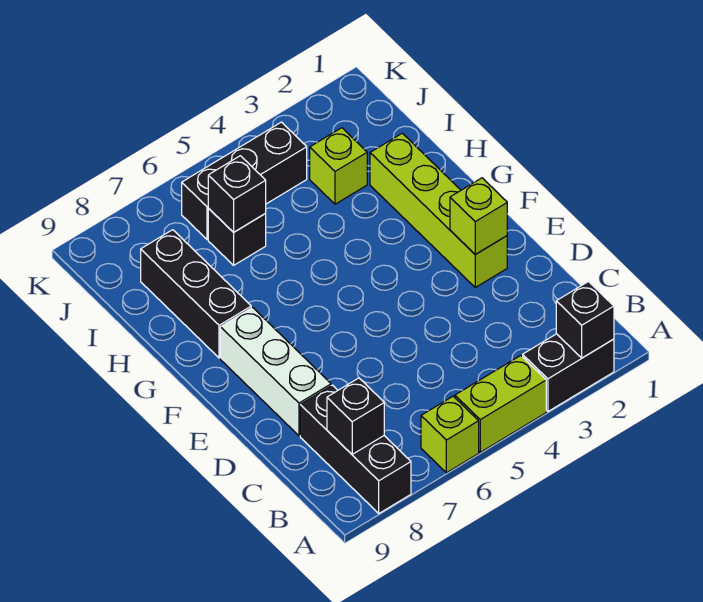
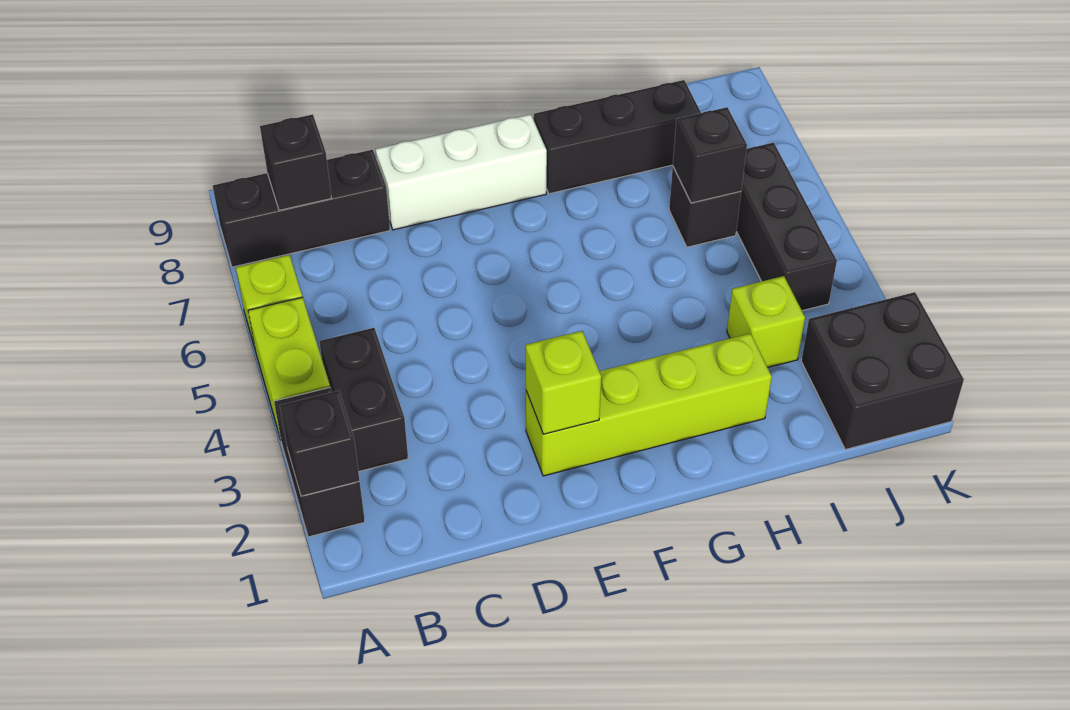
none -> black 1x2 brick [319,328,408,472]
none -> black 2x2 brick [801,292,964,449]

